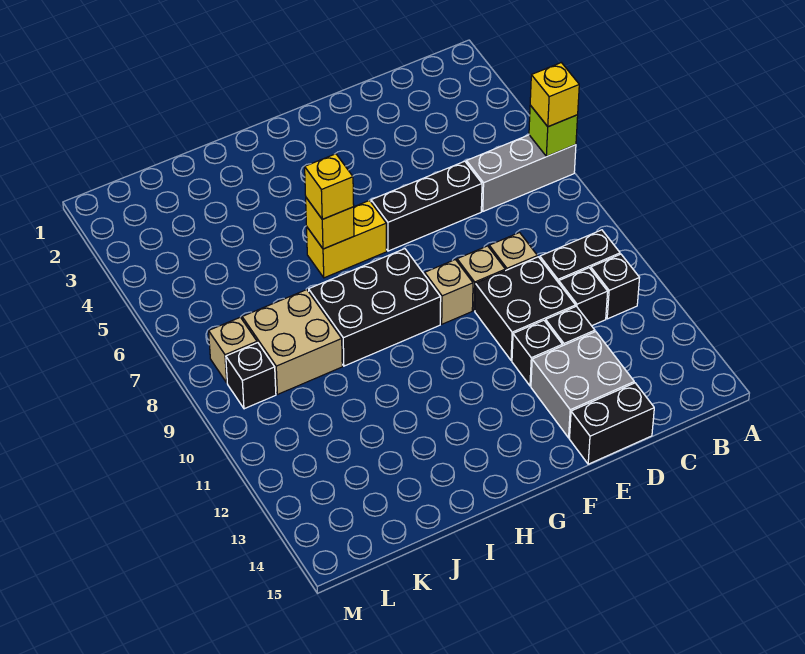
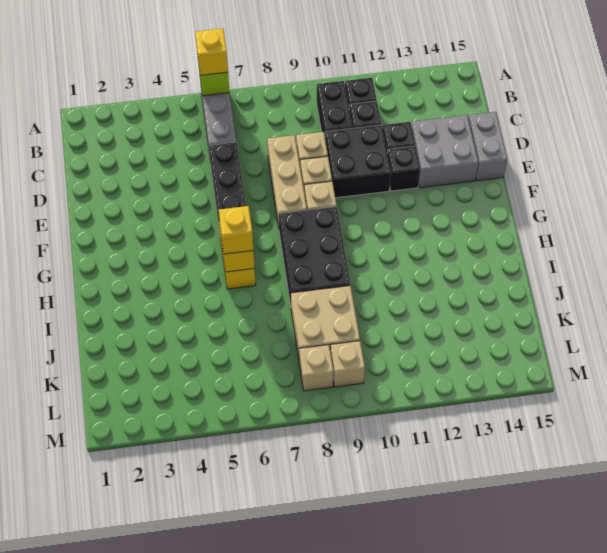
none -> tan 1x3 brick [267,135,307,227]
black 1x2 brick [570,383,654,464] -> grey 1x2 brick [468,112,508,181]
black 1x1 brick [226,343,276,409] -> tan 1x1 brick [330,341,365,387]

